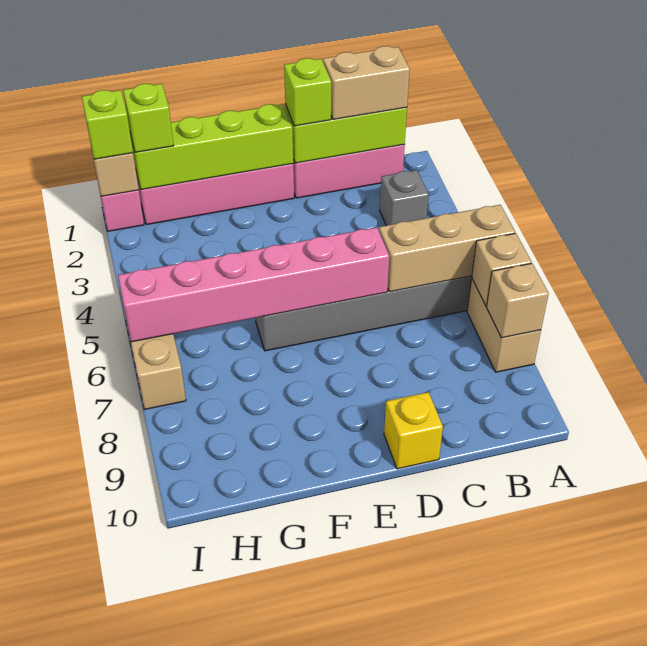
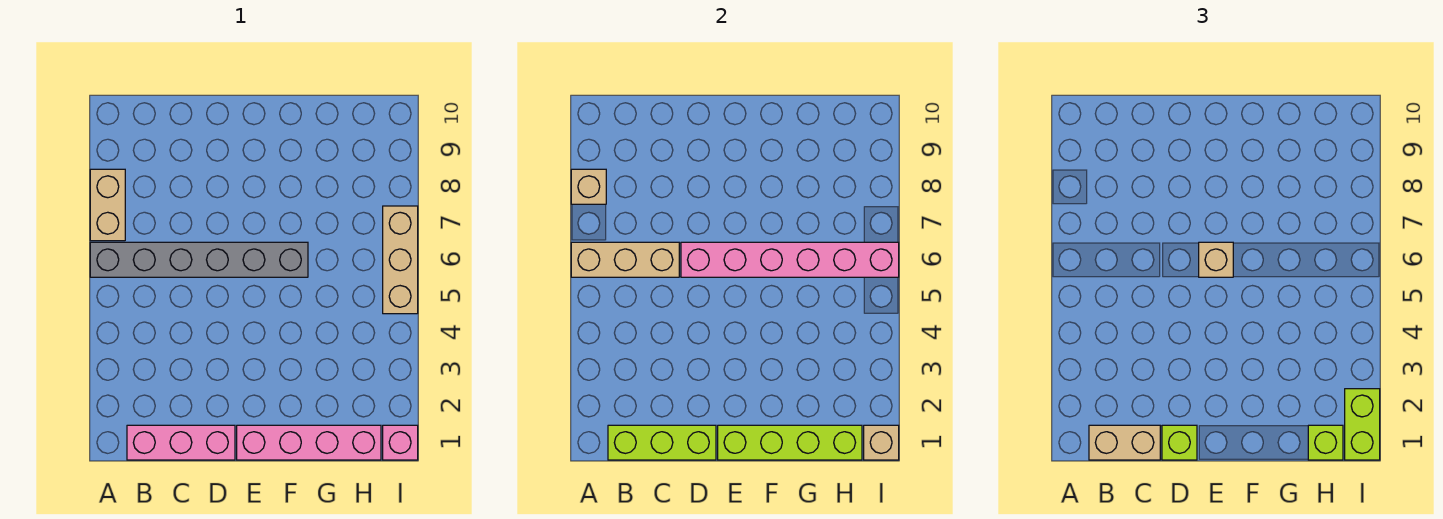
tan 1x1 brick [472,233,532,306] -> tan 1x1 brick moved to [1199,242,1233,277]
grey 1x1 brick [380,170,429,226] -> none
yellow 1x1 brick [384,392,443,469] -> none
lime 1x1 brick [82,90,133,159] -> lime 1x2 brick [1345,389,1380,460]

